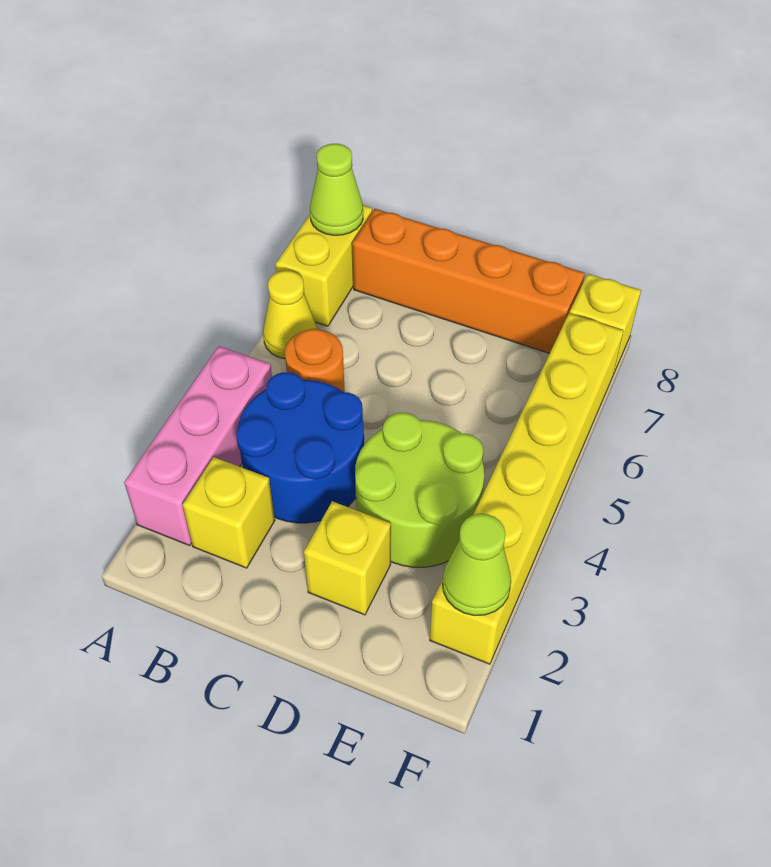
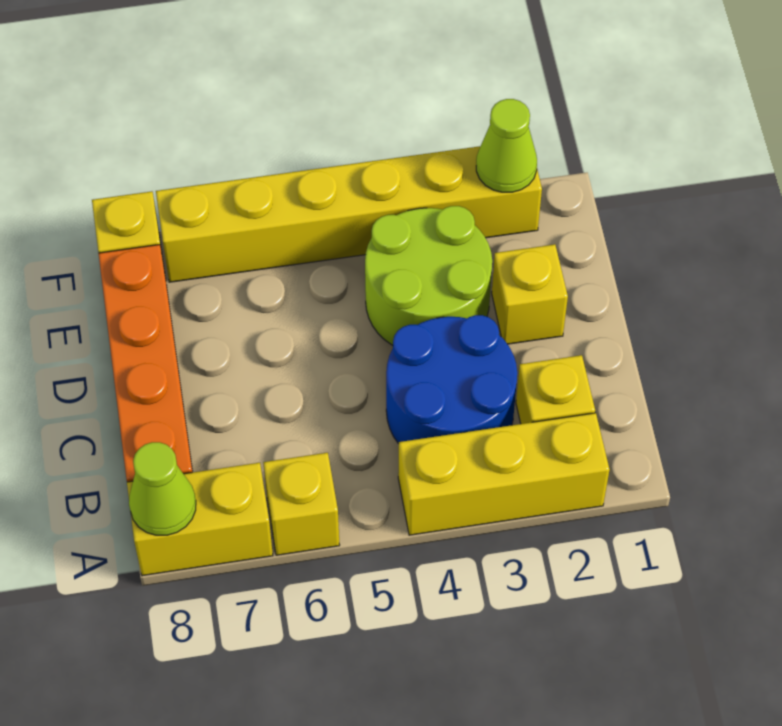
pink 1x3 brick [124,346,272,546] -> yellow 1x3 brick [398,413,610,535]
yellow 1x1 cone [263,271,317,359] -> yellow 1x1 brick [263,453,340,555]
orange 1x1 round brick [285,329,345,392] -> none

